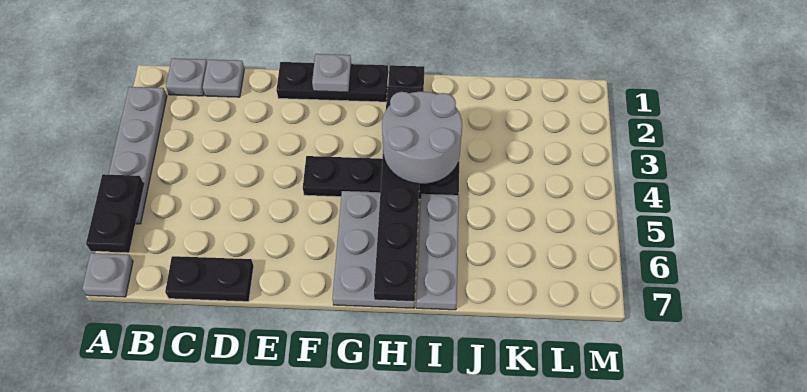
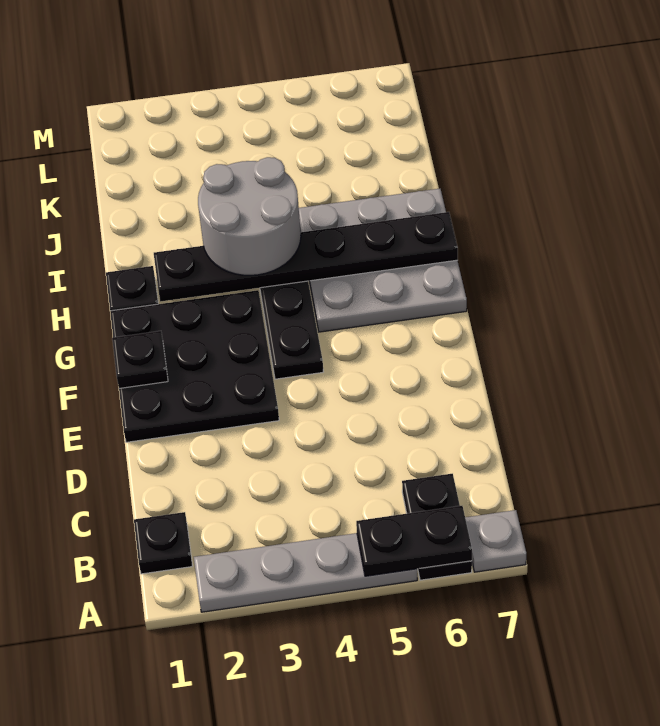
grey 1x1 plate [166,58,207,96] -> black 1x1 plate [134,512,192,574]
grey 1x1 plate [203,60,244,97] -> none
black 1x2 plate [165,256,254,302] -> black 1x2 plate moved to [402,474,472,580]
black 1x3 plate [276,62,388,102] -> black 3x3 plate [110,290,279,442]
grey 1x1 plate [312,54,351,92] -> black 1x1 plate [112,331,168,388]

